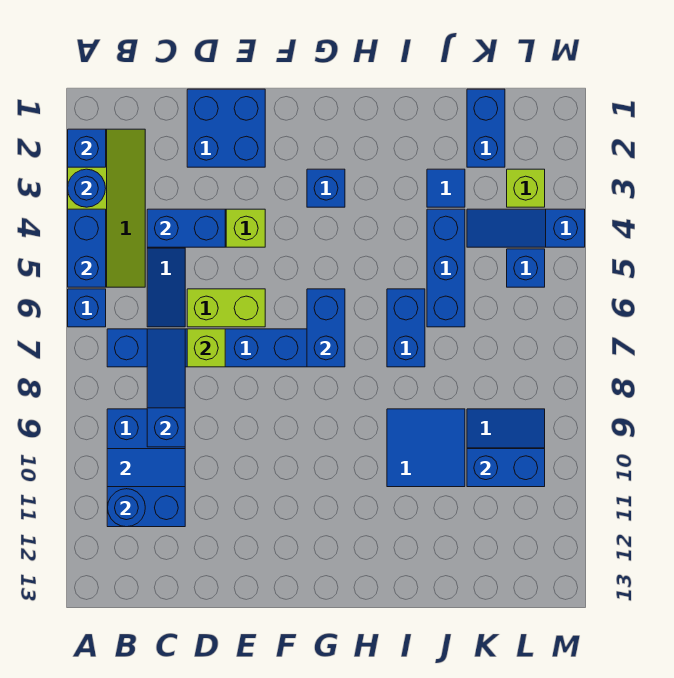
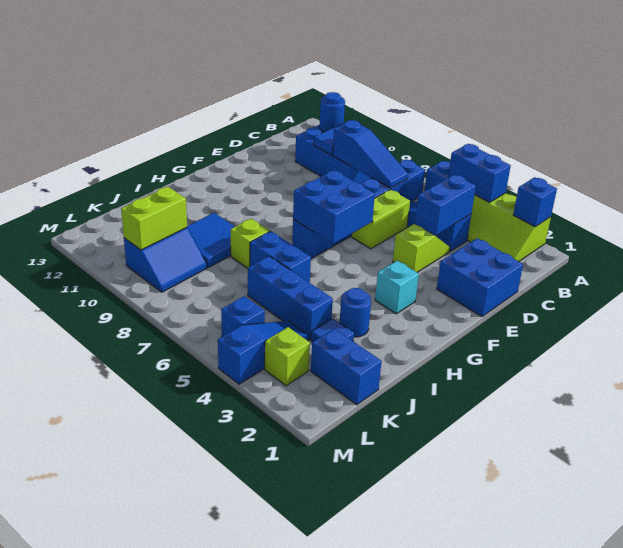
blue 1x1 round brick [68,169,106,207] -> blue 1x1 round brick moved to [340,288,371,337]
lime 1x1 brick [187,329,225,367] -> lime 1x1 brick moved to [231,219,270,268]
blue 1x1 brick [307,169,345,207] -> cyan 1x1 brick [375,261,419,314]
blue 1x2 brick [307,289,345,367] -> blue 2x2 brick [293,170,375,244]
blue 1x2 brick [467,449,545,487] -> lime 1x2 brick [121,187,187,250]

